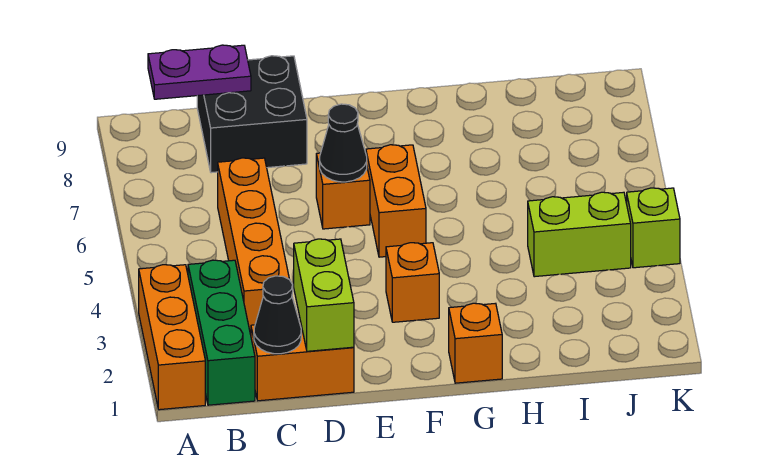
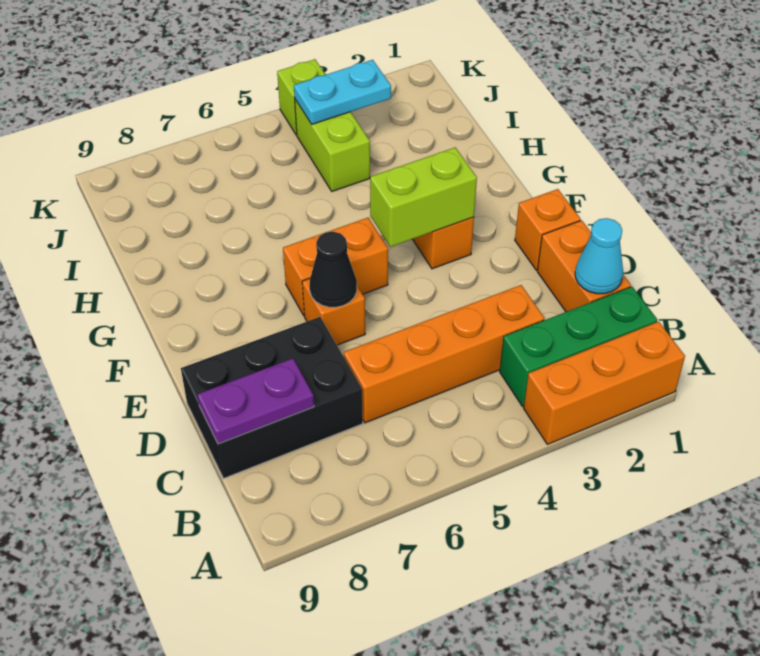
purple 1x2 plate [148,45,251,99] -> purple 1x2 plate turned to [197,358,314,444]
black 1x1 cone [254,276,301,354] -> cyan 1x1 cone [575,218,623,294]
black 2x2 brick [197,56,307,173] -> black 2x3 brick [181,317,363,478]
lime 1x2 brick [294,239,354,351] -> lime 1x2 brick moved to [370,148,477,247]
orange 1x1 brick [449,303,502,383] -> orange 1x1 brick moved to [515,189,581,270]
none -> cyan 1x2 plate [294,60,391,124]

